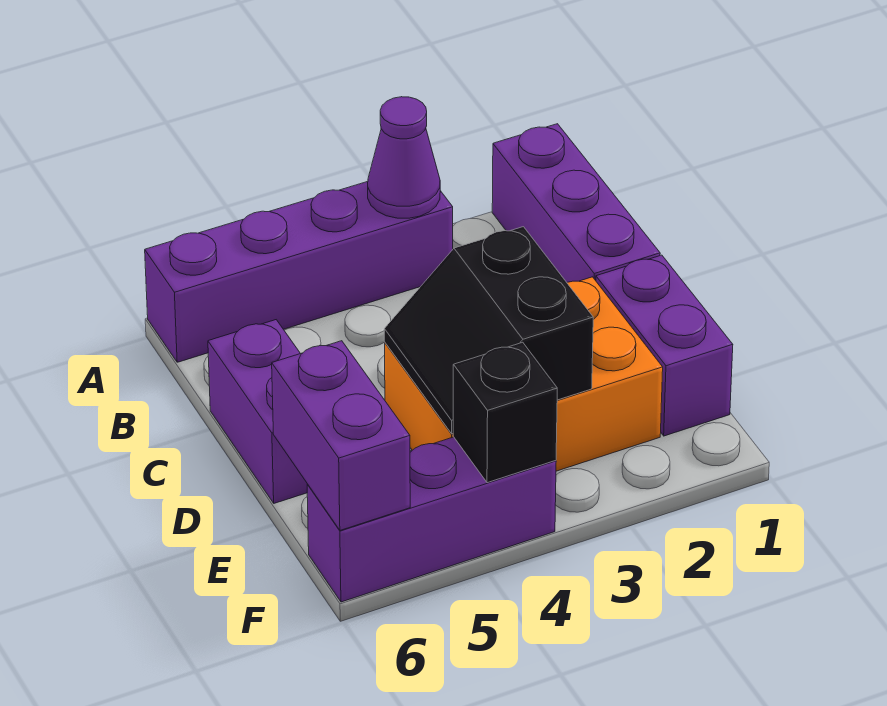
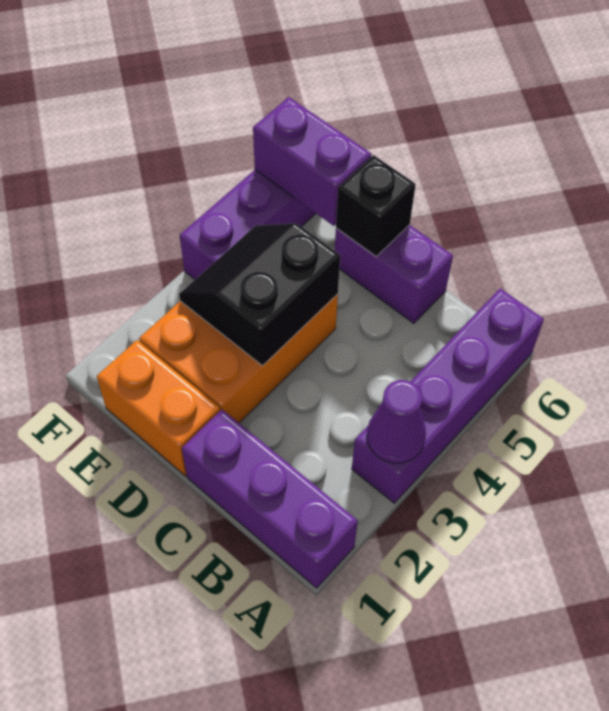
purple 1x2 brick [596,255,733,436] -> orange 1x2 brick [97,340,220,476]
black 2x2 slope [384,227,593,434] -> black 2x2 slope turned to [179,223,340,366]
black 1x1 brick [453,342,557,483] -> black 1x1 brick moved to [336,155,416,256]

